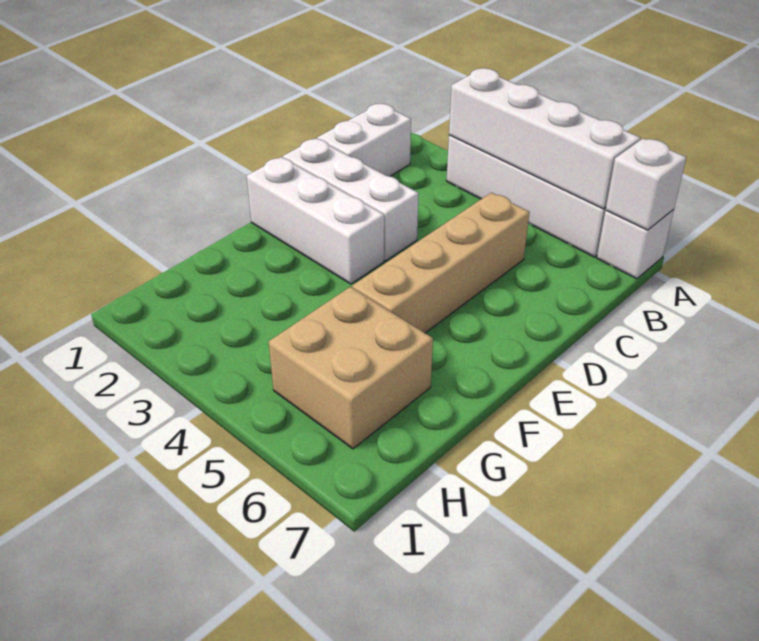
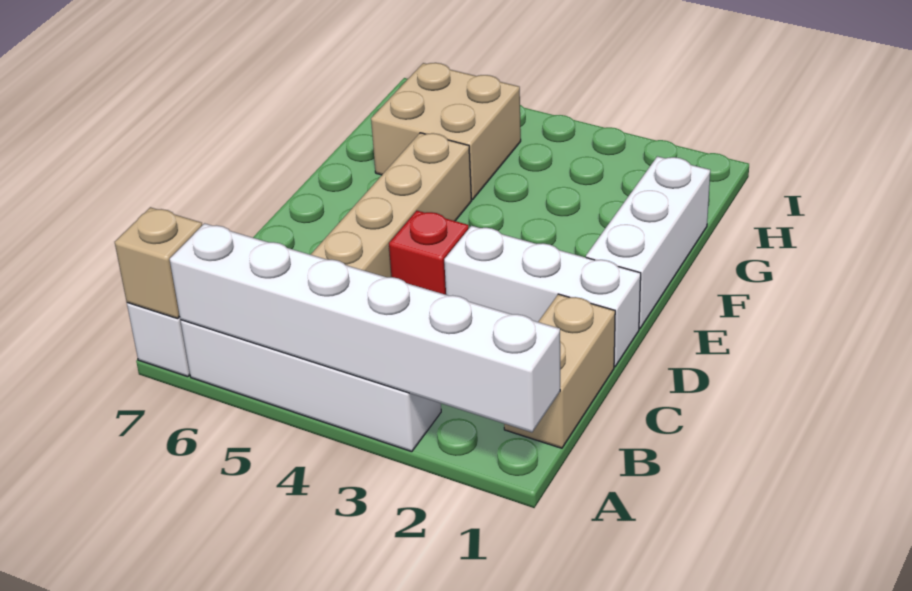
white 1x4 brick [449,68,640,209] -> white 1x6 brick [170,223,560,432]
white 1x1 brick [606,139,686,230] -> tan 1x1 brick [115,207,202,319]
white 1x2 brick [317,104,411,176] -> tan 1x2 brick [504,294,615,448]
none -> red 1x1 brick [389,211,469,295]
white 1x3 brick [247,157,384,284] -> white 1x3 brick turned to [586,156,710,329]

